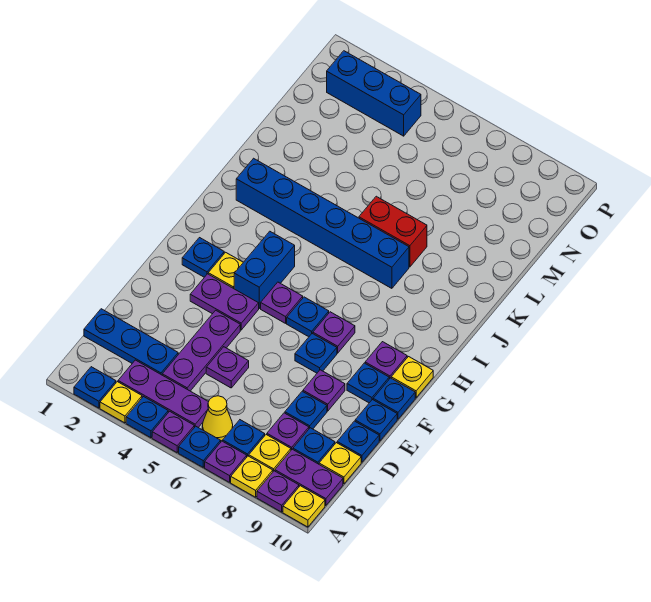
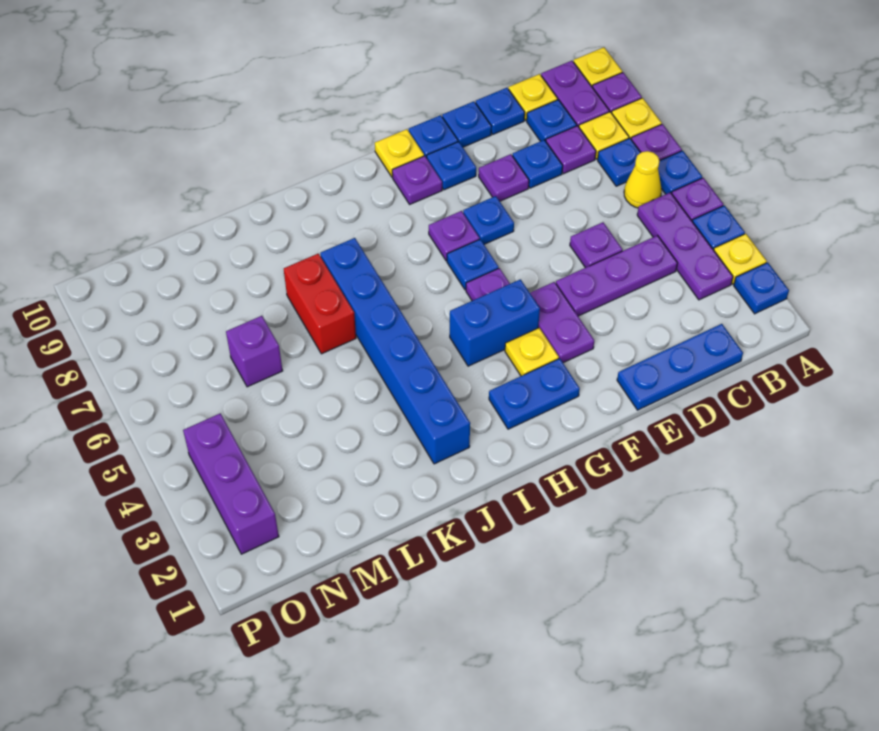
blue 1x3 plate [84,309,178,375] -> blue 1x3 plate turned to [617,324,743,410]
blue 1x1 plate [182,238,224,277] -> blue 1x2 plate [489,358,580,429]
none -> purple 1x1 brick [226,316,283,387]
blue 1x3 brick [327,51,421,136] -> purple 1x3 brick [183,413,279,554]

